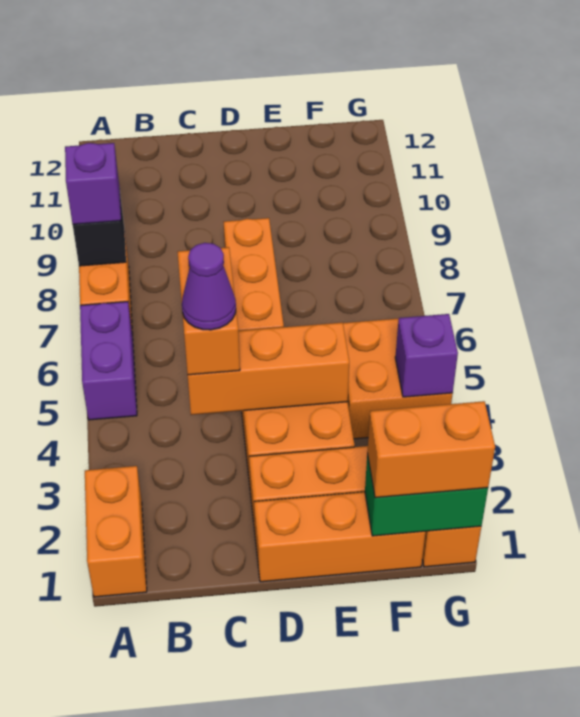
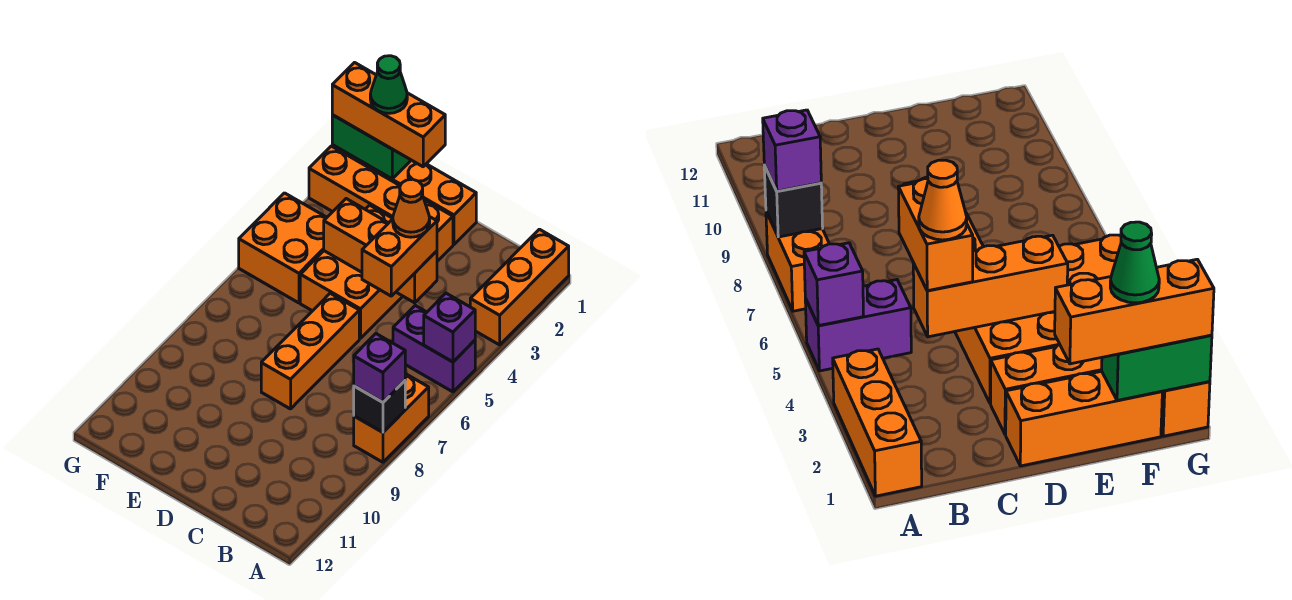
orange 1x2 brick [85,466,147,597] -> orange 1x3 brick [470,229,569,345]
purple 1x2 brick [80,302,137,420] -> purple 1x2 brick turned to [393,305,475,392]
purple 1x1 cone [182,243,236,330] -> orange 1x1 cone [393,179,430,237]
orange 1x2 brick [367,401,495,498] -> orange 1x3 brick [332,63,445,167]
none -> green 1x1 cone [370,56,407,113]
purple 1x1 brick [395,314,458,397] -> purple 1x1 brick moved to [424,293,475,362]

